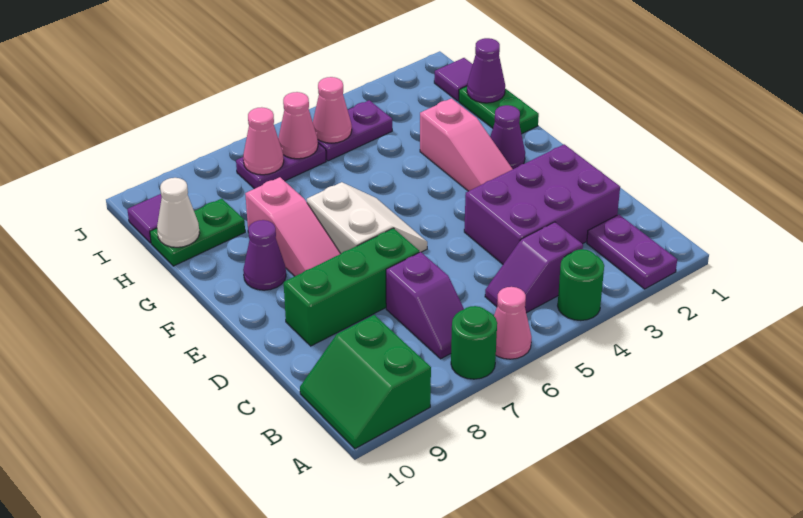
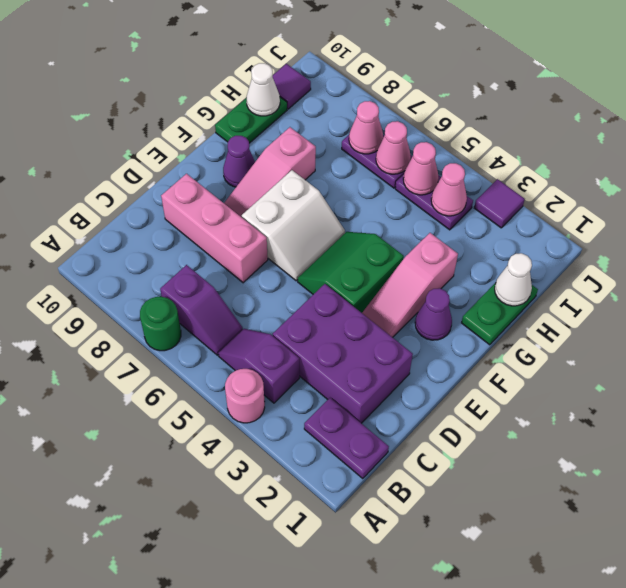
purple 1x2 plate [587,215,677,289] -> purple 1x2 plate turned to [304,398,389,479]
green 1x1 round brick [558,249,604,321] -> pink 1x1 round brick [225,369,265,423]
pink 1x1 cone [494,287,532,359] -> pink 1x1 cone moved to [431,163,467,216]
green 2x2 slope [300,315,431,449] -> green 2x2 slope moved to [298,232,404,313]
purple 1x2 slope [386,252,464,359] -> purple 1x2 slope turned to [160,265,243,355]
green 1x3 brick [284,228,419,346] -> pink 1x3 brick [161,174,268,283]
purple 1x1 cone [467,38,505,103] -> white 1x1 cone [495,253,532,306]
green 1x2 plate [150,199,245,266] -> green 1x2 plate turned to [215,97,287,143]
purple 1x1 tile [434,58,473,101] -> purple 1x1 tile moved to [474,179,525,228]

